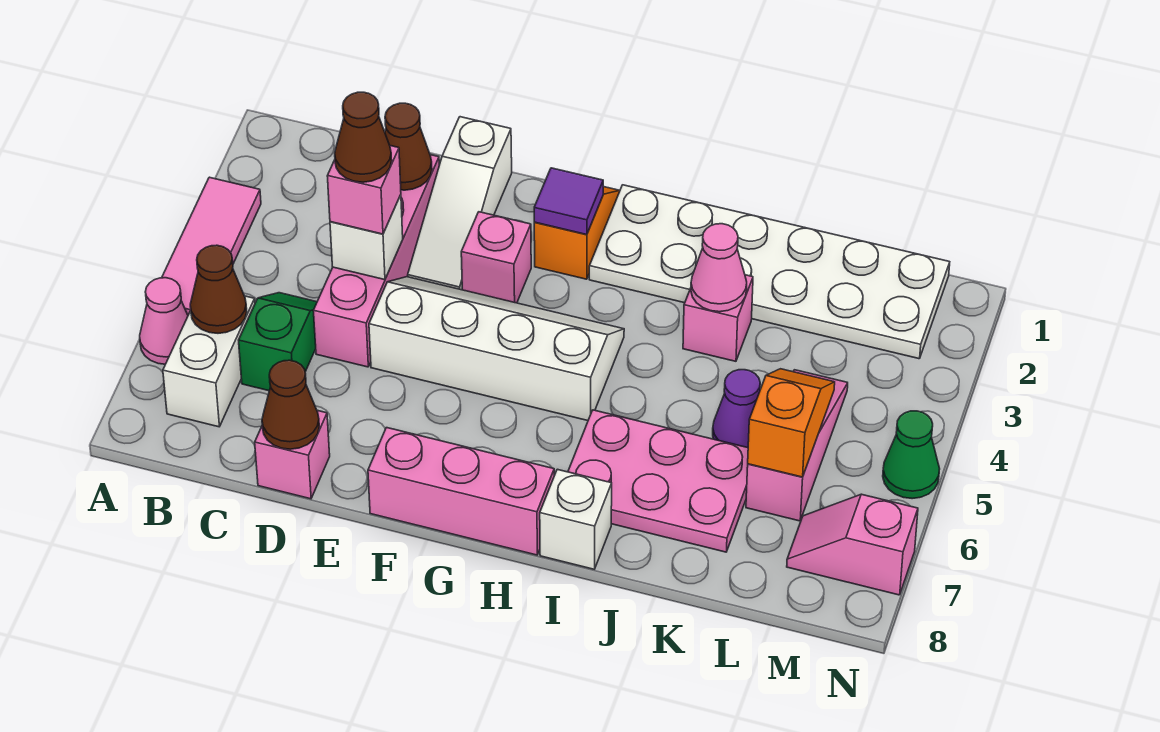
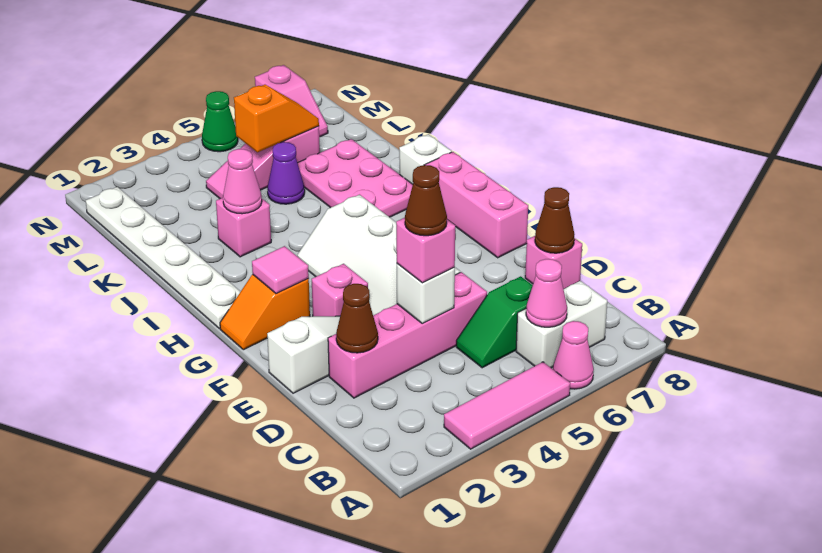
brown 1x1 cone [190,245,247,333] -> pink 1x1 cone [526,259,567,327]
purple 1x1 tile [534,168,603,235] -> pink 1x1 tile [252,246,309,293]
white 2x6 plate [589,185,950,359] -> white 1x6 plate [86,187,241,329]
orange 1x2 slope [748,369,835,477] -> orange 1x2 slope turned to [234,85,319,152]

